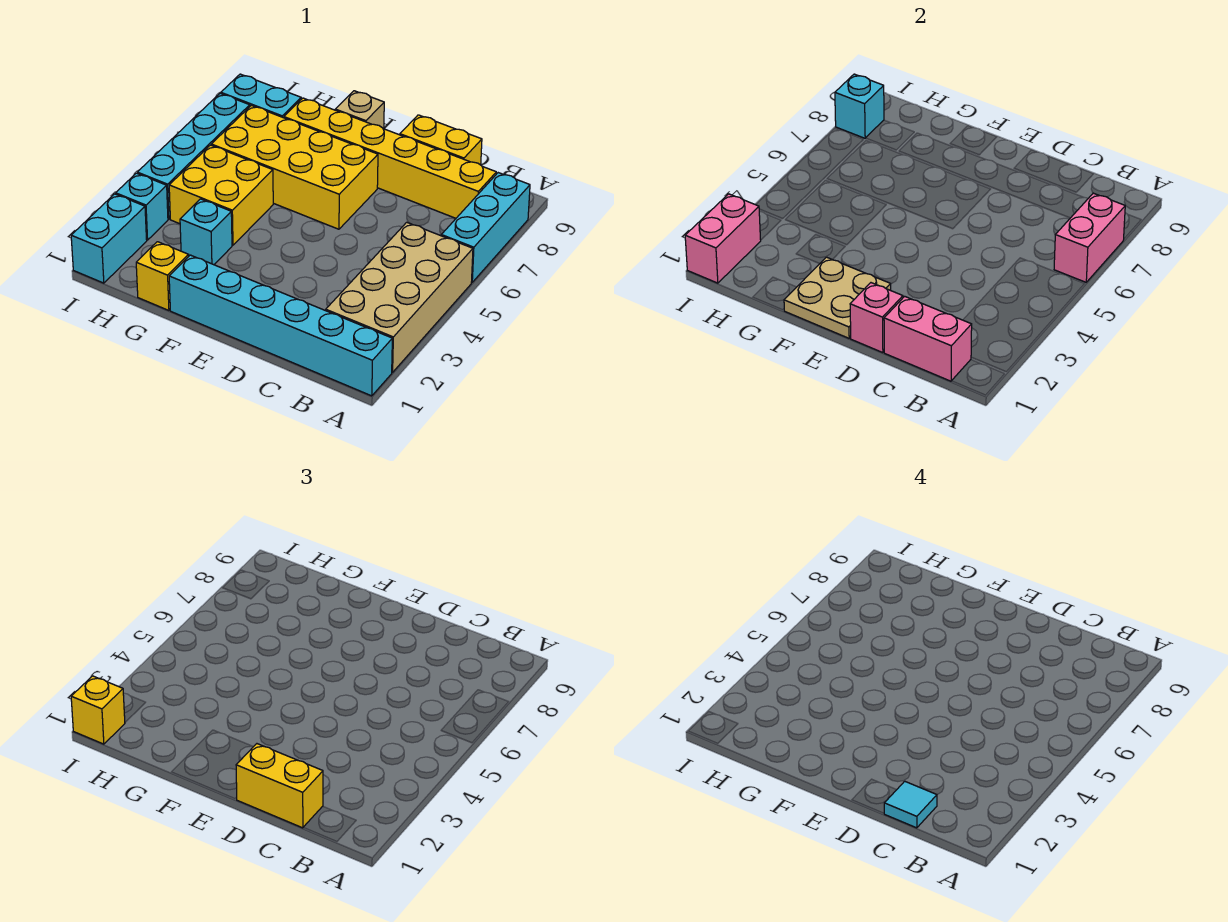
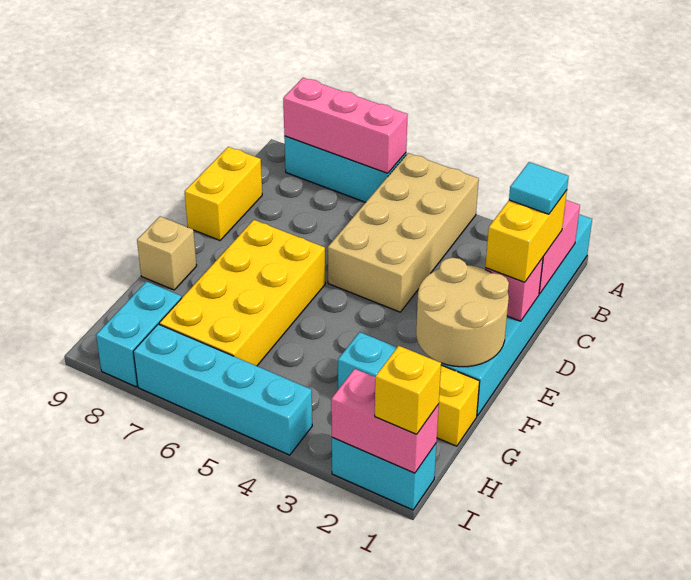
tan 2x4 brick [326,222,473,372] -> tan 2x4 brick turned to [328,153,479,312]
pink 1x2 brick [1054,193,1125,282] -> pink 1x3 brick [283,78,408,173]
yellow 1x6 brick [284,98,496,218] -> none
tan 2x2 plate [784,257,891,338] -> tan 2x2 round brick [416,258,509,367]
yellow 2x2 brick [169,145,273,245] -> none
cyan 1x1 brick [116,173,168,240] -> none
cyan 1x1 brick [835,74,884,138] -> none

